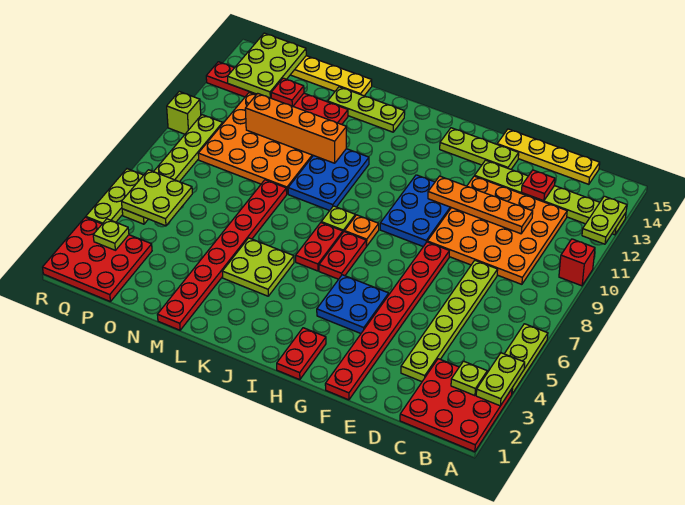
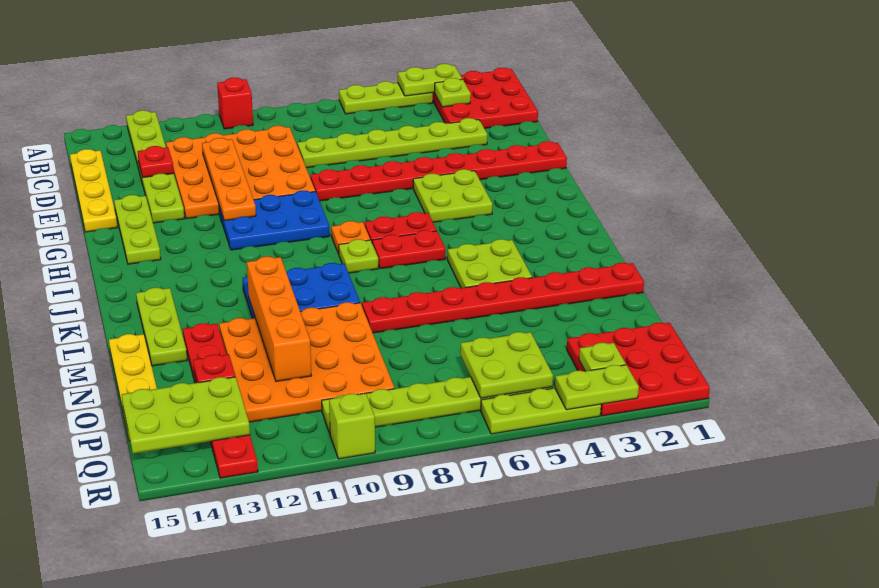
lime 1x2 plate [582,196,627,244] -> lime 1x2 plate moved to [555,365,639,410]
blue 2x2 plate [317,275,389,333] -> lime 2x2 plate [413,169,493,222]
red 1x2 plate [277,328,326,380] -> none

